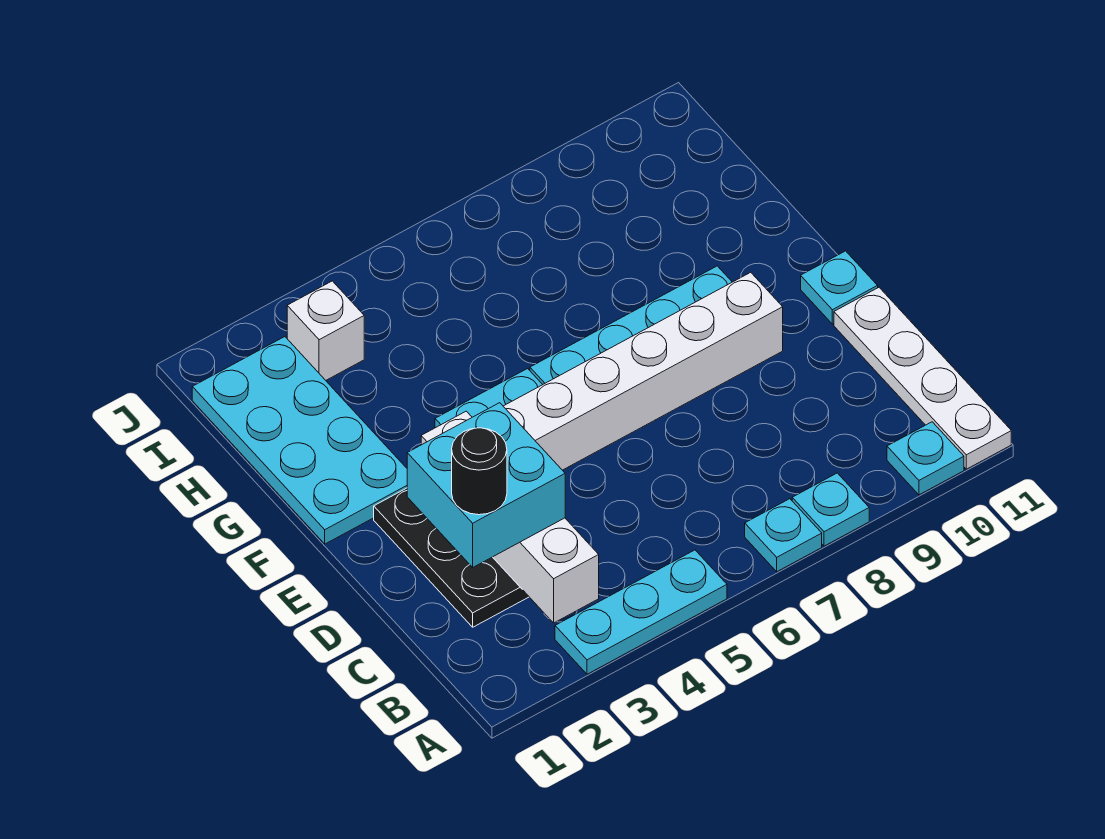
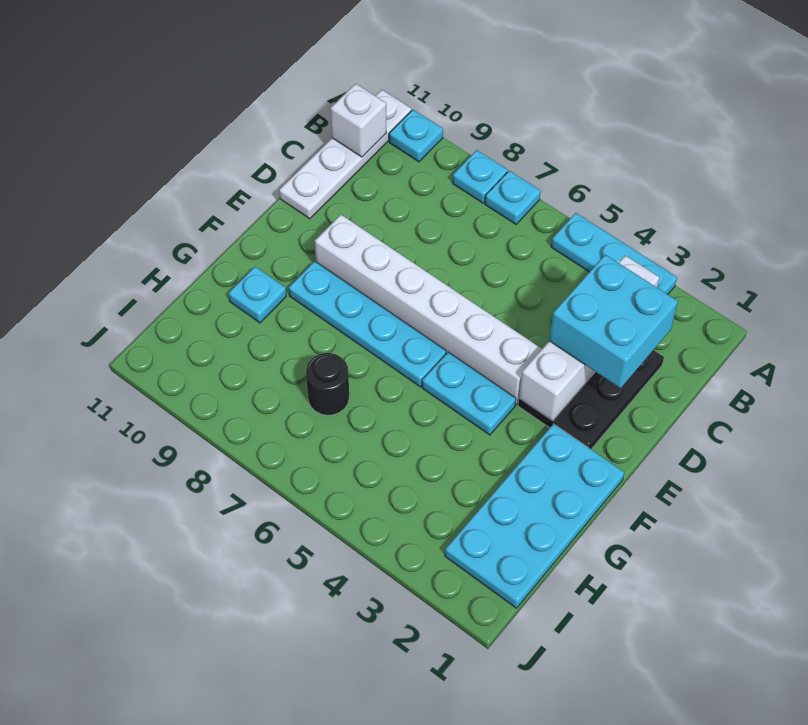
black 1x1 round brick [452,428,507,515] -> black 1x1 round brick moved to [306,353,349,415]
cyan 1x1 plate [801,251,878,324] -> cyan 1x1 plate moved to [228,267,286,323]
white 1x1 brick [287,281,364,380] -> white 1x1 brick moved to [331,84,386,157]

